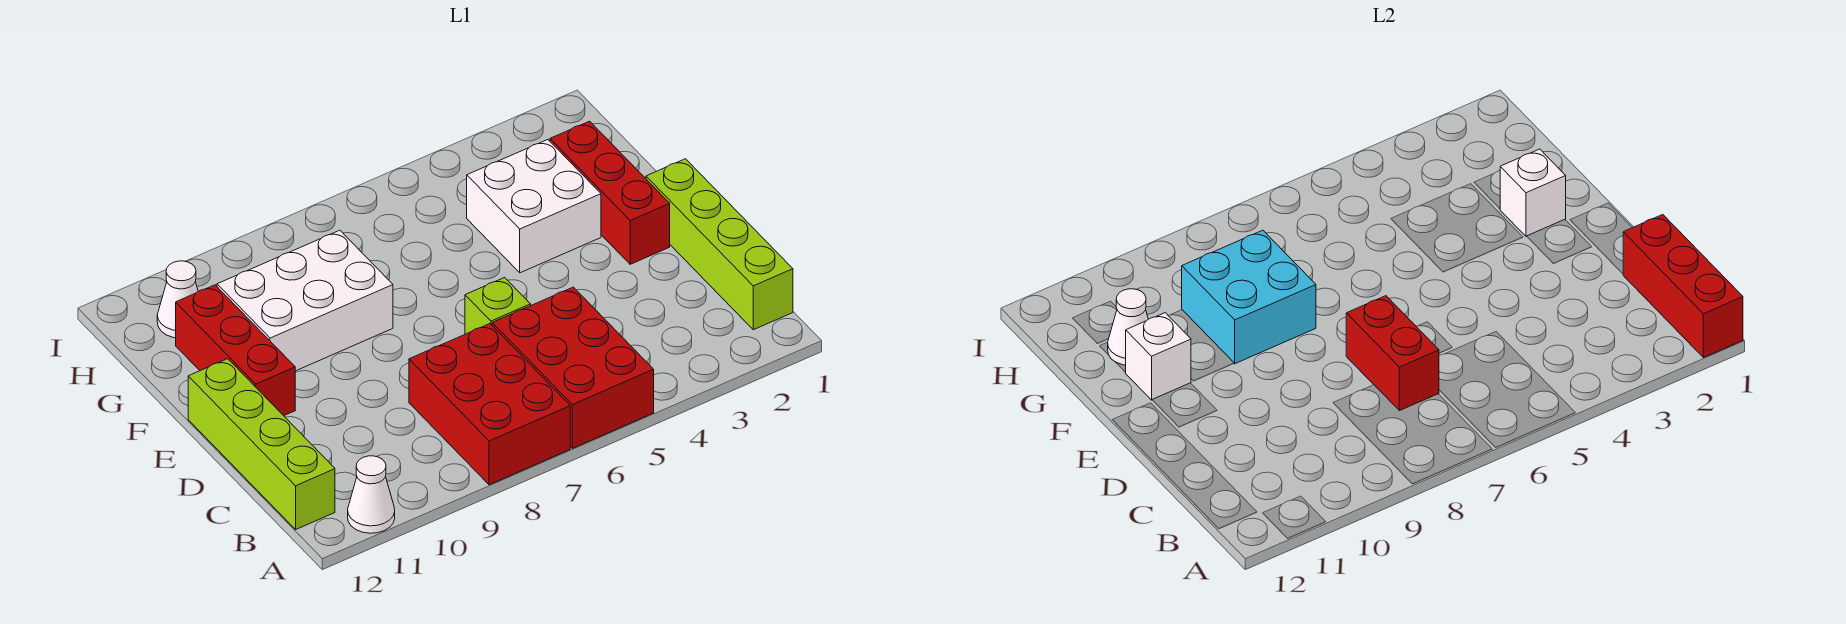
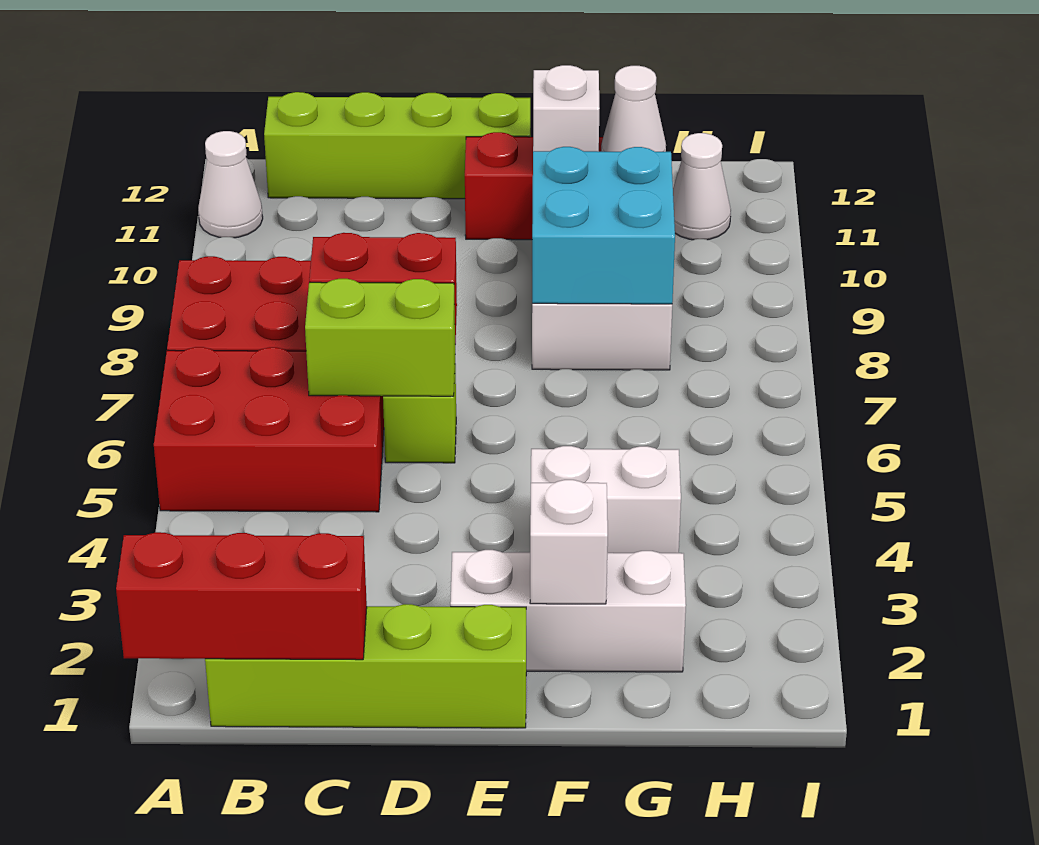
none -> lime 1x2 brick [305,279,455,396]
red 1x3 brick [550,121,670,264] -> white 1x3 brick [450,550,686,672]
white 2x2 brick [467,140,601,273] -> white 1x2 brick [531,446,681,553]

